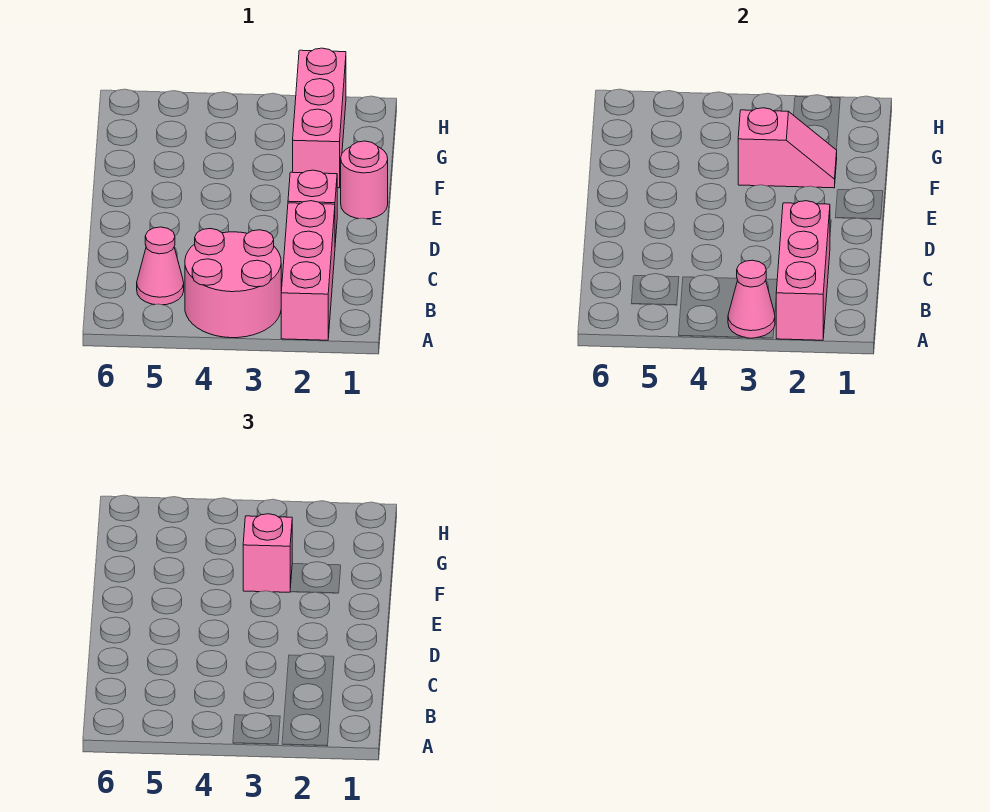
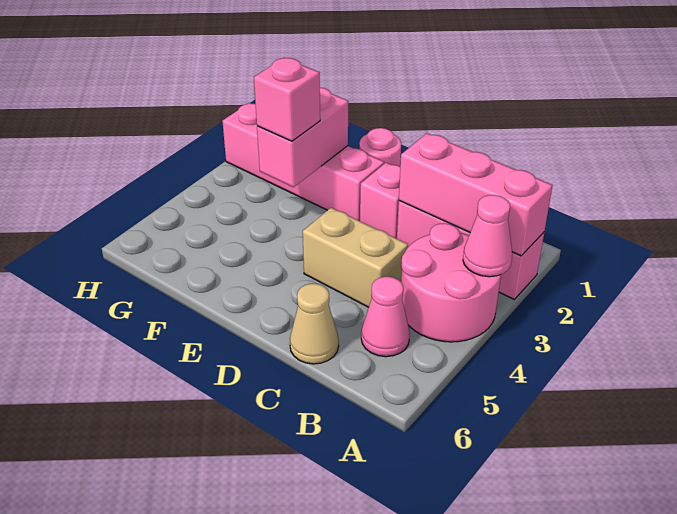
none -> tan 1x2 brick [303,208,408,307]
none -> tan 1x1 cone [290,284,339,364]
pink 1x3 brick [293,48,346,188] -> pink 1x4 brick [222,103,384,221]
pink 1x2 slope [738,108,837,188] -> pink 1x2 brick [257,88,348,187]

